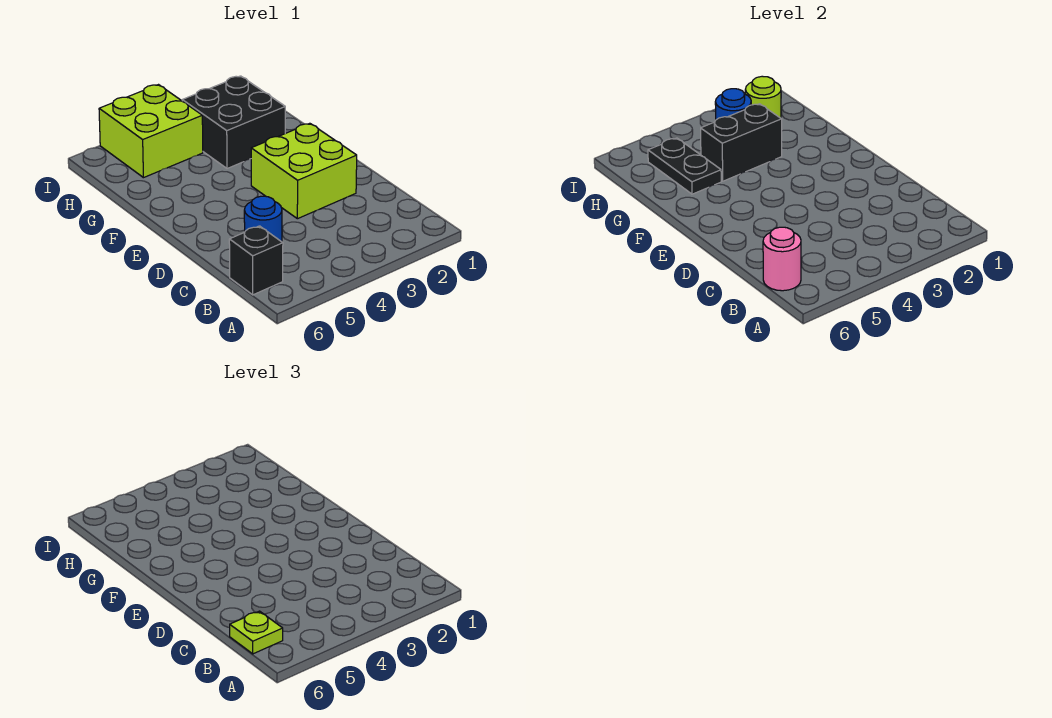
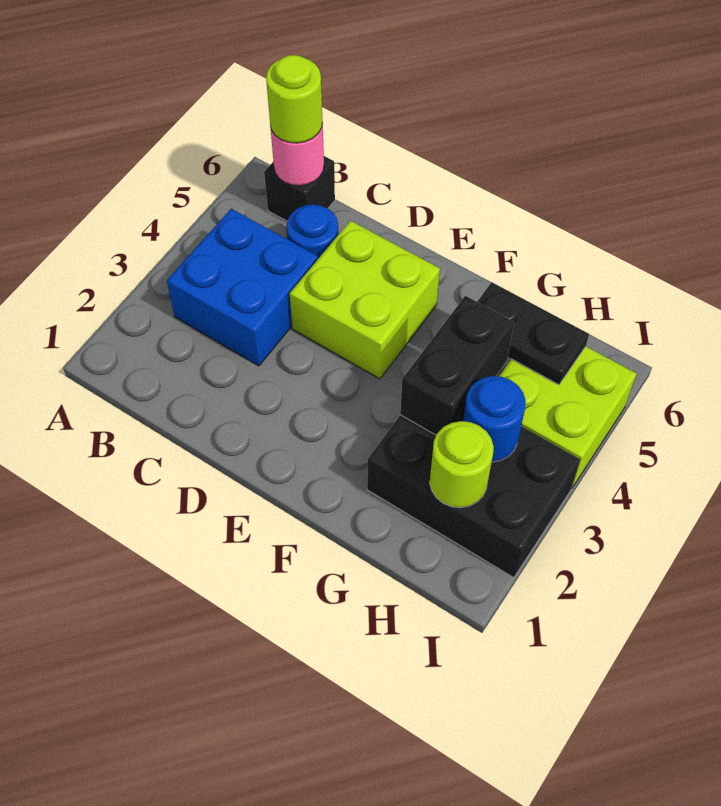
none -> blue 2x2 brick [167,209,318,366]
lime 1x1 plate [230,611,283,654] -> lime 1x1 round brick [266,55,323,143]
lime 2x2 brick [251,123,357,219] -> lime 2x2 brick moved to [290,221,440,379]
black 2x2 brick [182,76,285,169] -> black 2x3 brick [367,415,580,578]

